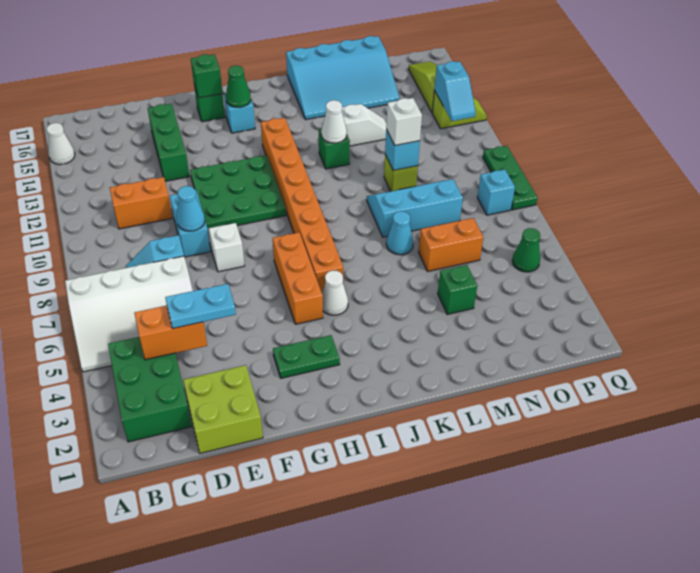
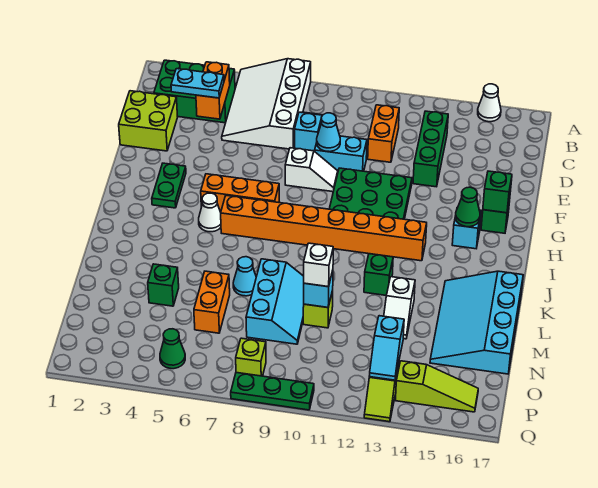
cyan 1x2 plate [165,284,236,329] -> cyan 1x2 plate turned to [171,69,224,98]
green 1x3 brick [148,104,189,181] -> green 1x3 brick turned to [413,111,448,187]
white 1x1 cone [321,100,347,143] -> none
cyan 1x1 brick [477,169,515,215] -> lime 1x1 brick [236,338,266,376]
cyan 1x2 slope [434,61,476,121] -> cyan 1x2 slope turned to [369,316,404,380]

